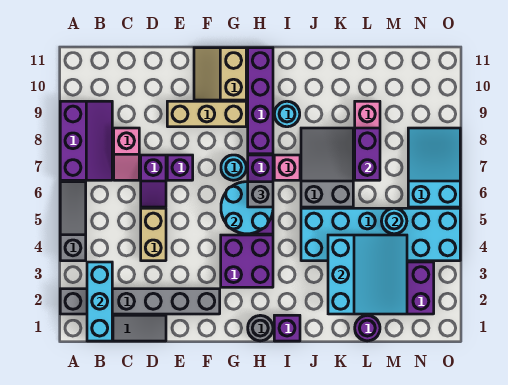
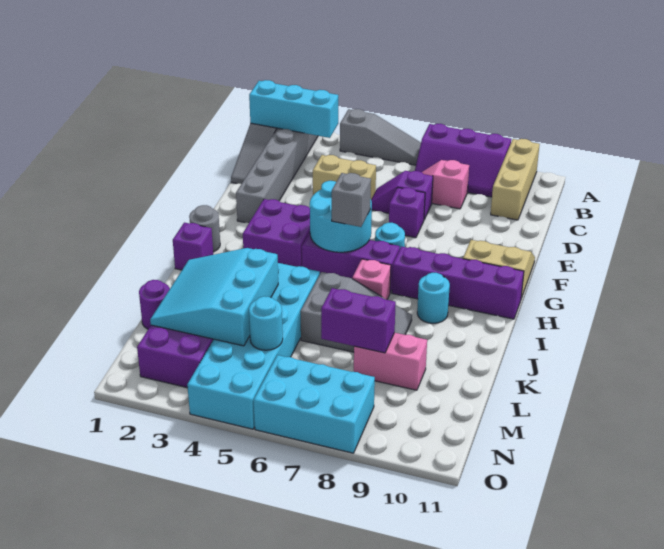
tan 1x3 brick [167,101,246,127] -> tan 1x3 brick moved to [491,139,540,220]
cyan 3x3 slope [328,235,407,314] -> cyan 3x3 slope turned to [150,248,278,346]
cyan 2x3 slope [408,128,460,207] -> cyan 2x3 brick [254,355,375,453]

